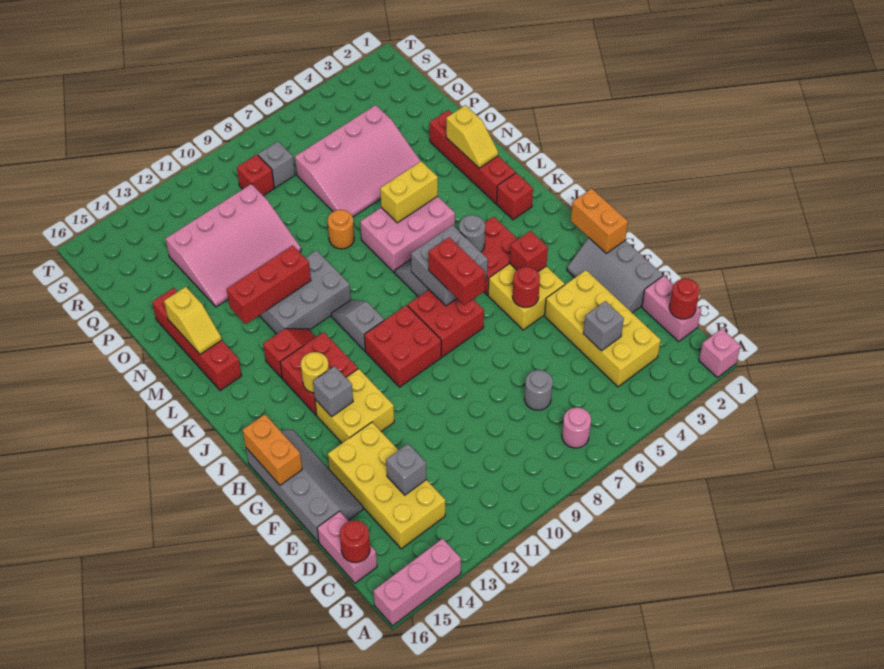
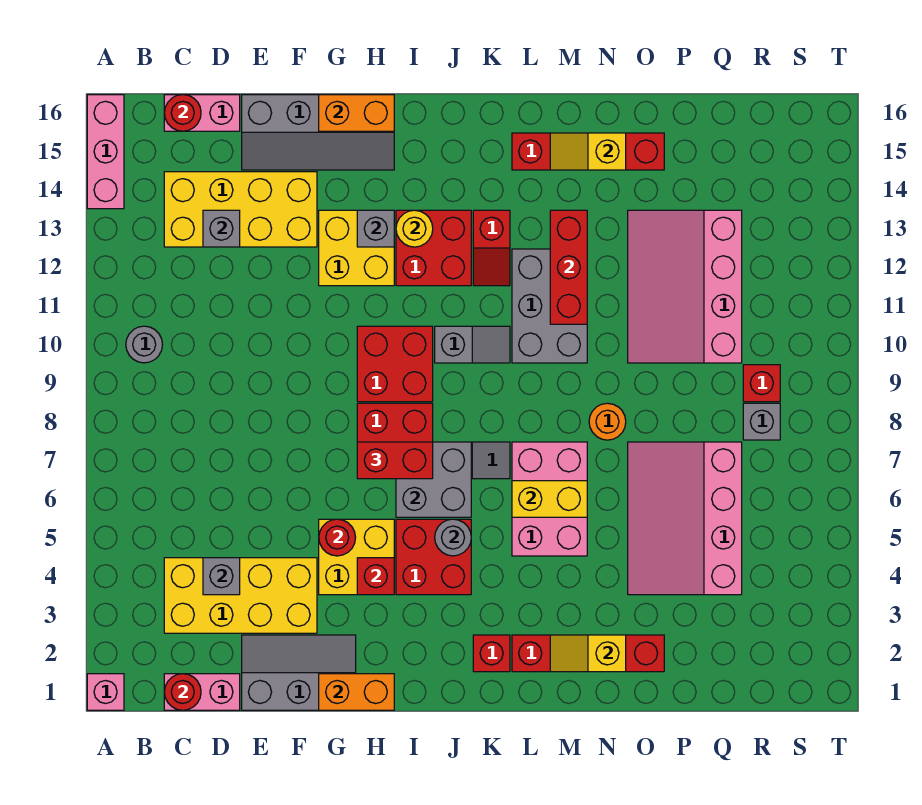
pink 1x1 round brick [562,407,591,448] -> none
grey 1x1 round brick [524,370,553,410] -> grey 1x1 round brick moved to [126,326,163,363]
yellow 1x2 brick [380,161,438,223] -> yellow 1x2 brick turned to [512,481,587,517]

